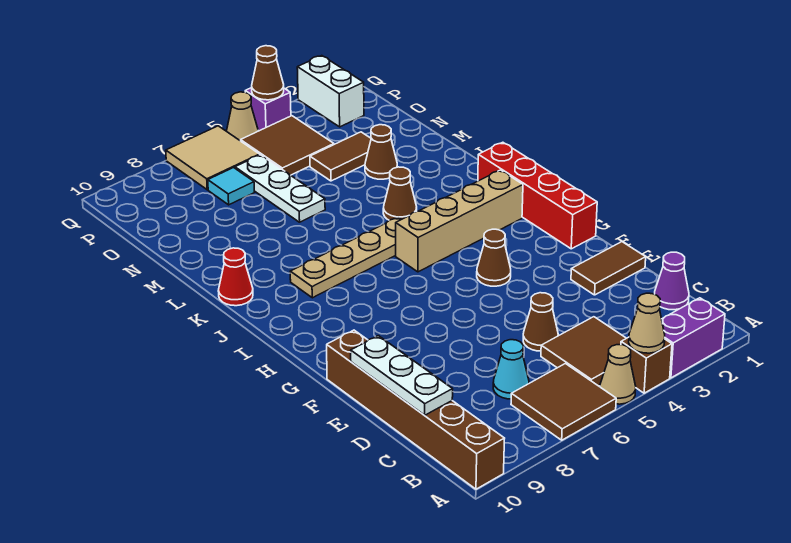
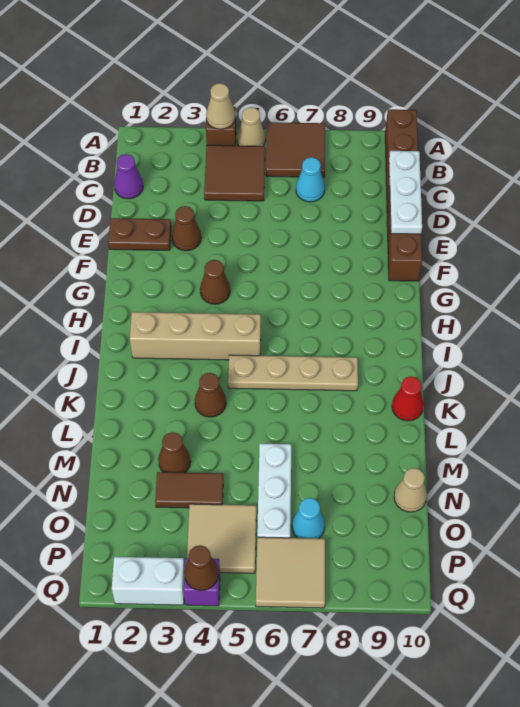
purple 1x2 brick [662,298,725,378] -> none
brown 1x1 cone [523,293,558,351] -> brown 1x1 cone moved to [172,206,201,251]
brown 1x2 tile [571,242,646,295] -> brown 1x2 plate [108,218,171,250]
red 1x4 brick [478,142,597,249] -> none
brown 2x2 tile [241,116,334,175] -> tan 2x2 tile [187,504,256,573]
cyan 1x1 tile [208,168,254,205] -> cyan 1x1 cone [292,498,325,539]
white 1x2 brick [297,56,364,127] -> white 1x2 brick turned to [112,557,185,605]
tan 1x1 cone [227,92,258,141] -> tan 1x1 cone moved to [394,468,427,512]

